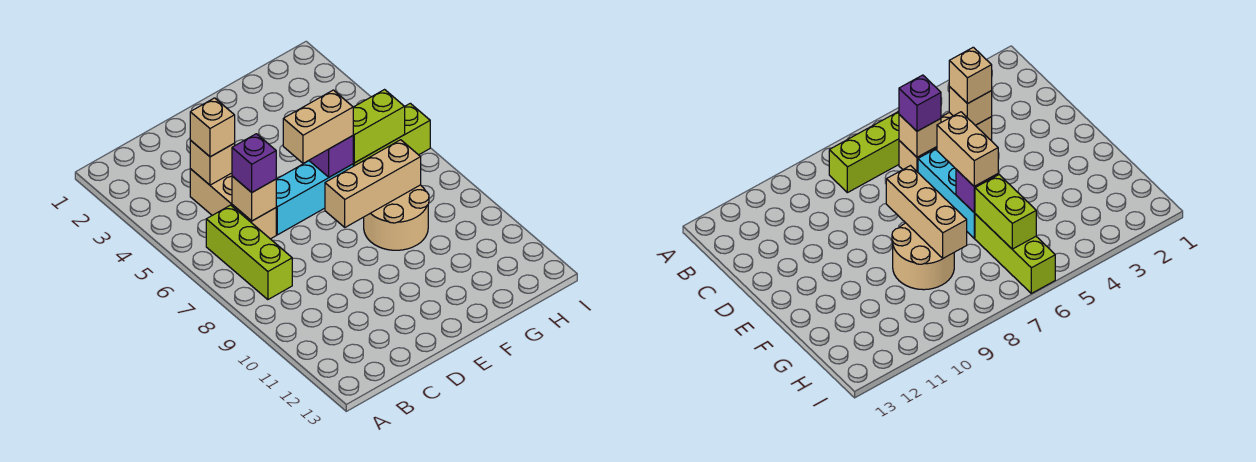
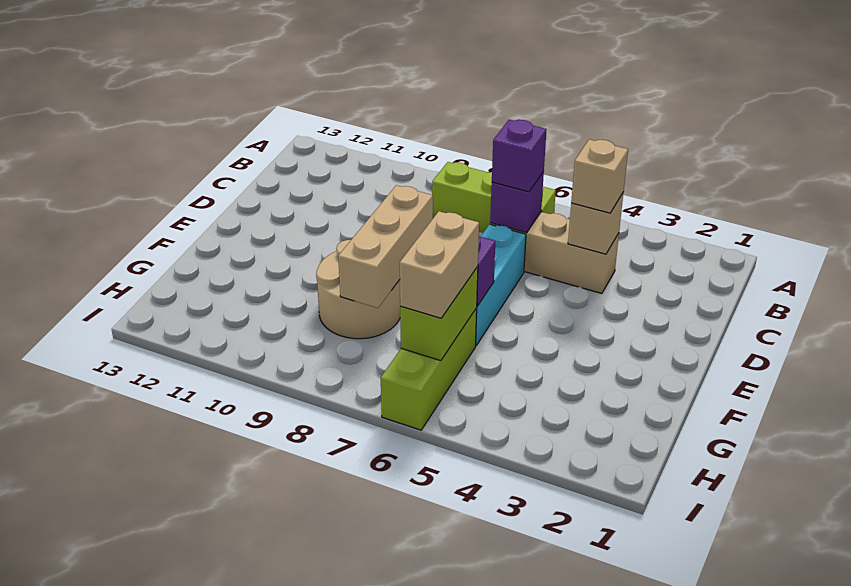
tan 1x1 brick [232,176,276,221] -> purple 1x1 brick [490,172,544,233]
tan 1x2 brick [283,90,353,163] -> tan 1x2 brick moved to [400,211,479,318]

